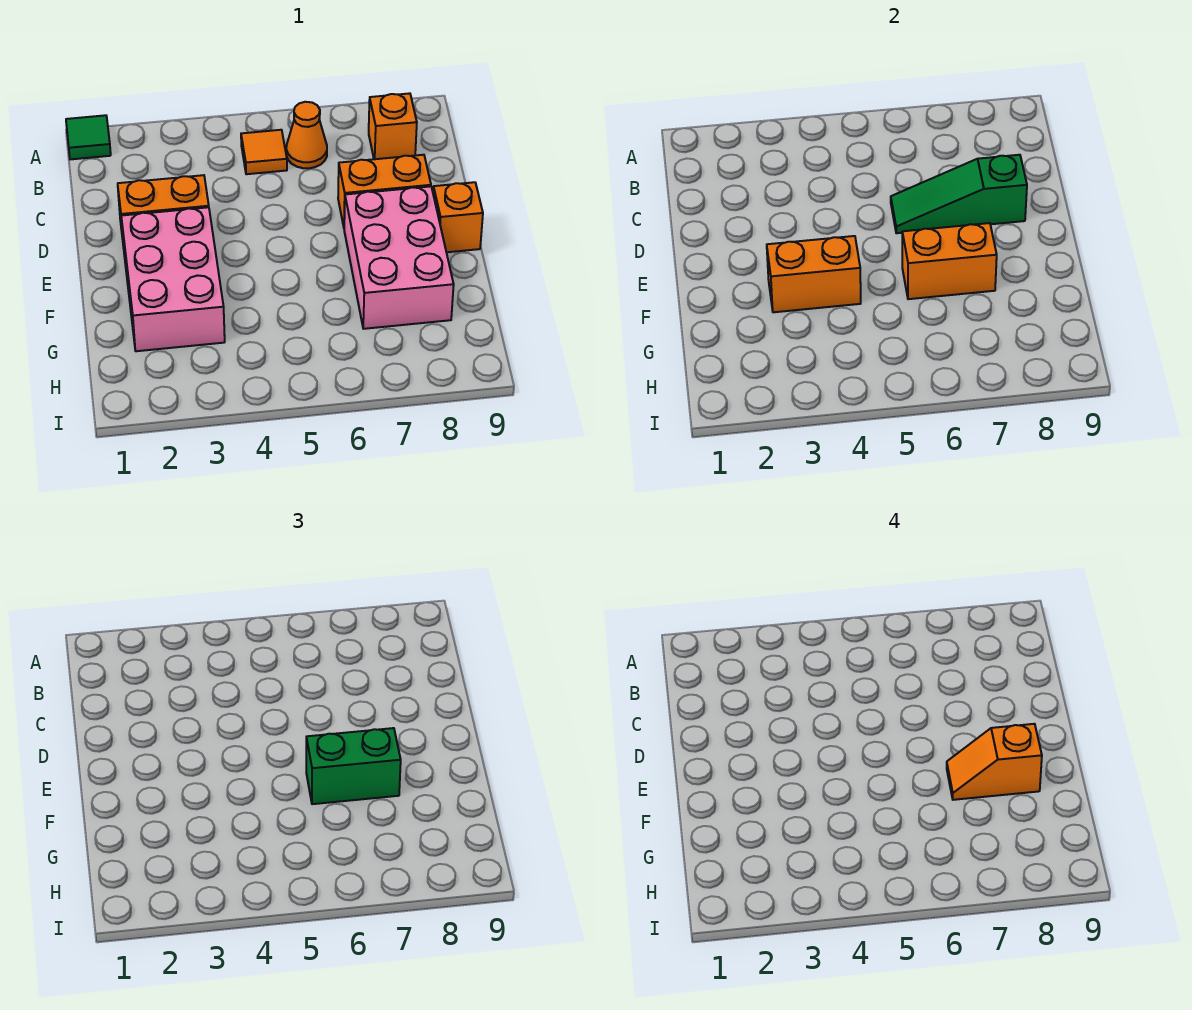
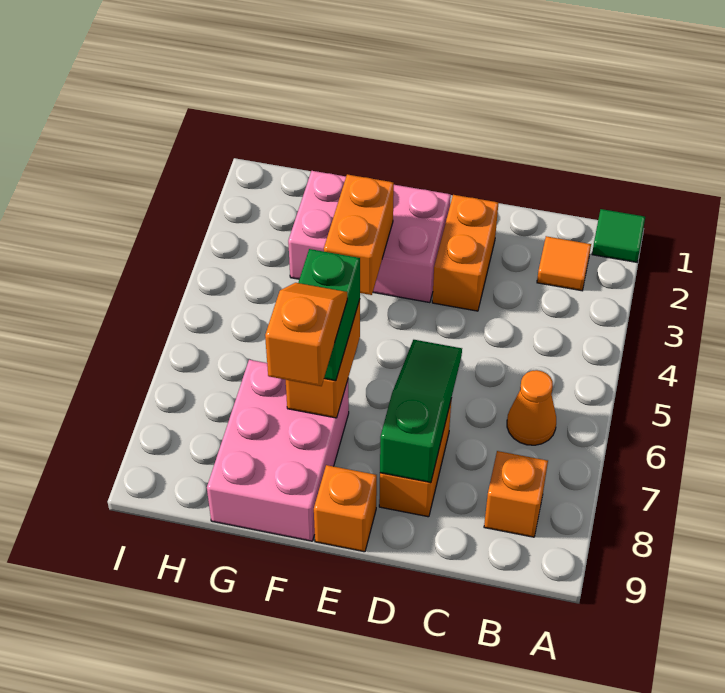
orange 1x1 tile [241,130,287,174] -> orange 1x1 tile moved to [537,236,591,291]
pink 2x3 brick [344,186,454,329] -> pink 2x3 brick turned to [207,360,349,541]

